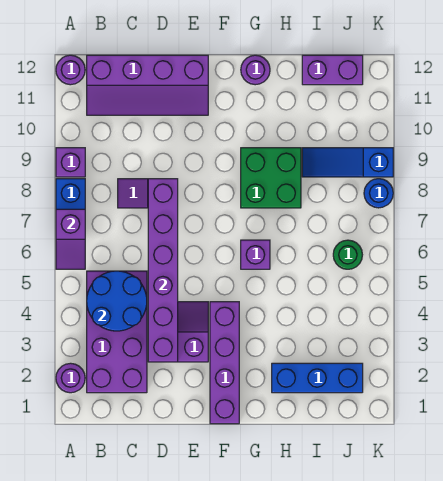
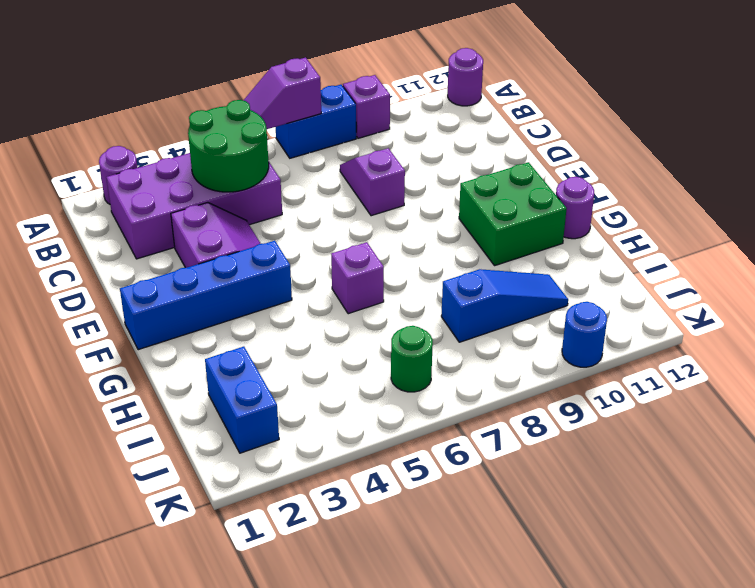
blue 2x2 round brick [87,271,147,331] -> green 2x2 round brick [188,100,269,192]
purple 2x4 slope [87,55,208,115] -> none
purple 1x6 brick [148,179,178,362] -> none
purple 1x4 brick [210,302,239,424] -> blue 1x4 brick [120,241,292,350]
green 2x2 brick [241,148,301,208] -> green 2x2 brick moved to [459,162,567,265]
blue 1x3 brick [272,363,363,393] -> blue 1x2 brick [205,347,279,453]
blue 1x3 slope [302,148,393,177] -> blue 1x3 slope turned to [441,269,568,342]
purple 1x2 brick [302,55,363,85] -> none
blue 1x1 round brick [364,179,393,208] -> blue 1x1 round brick moved to [562,302,607,367]

